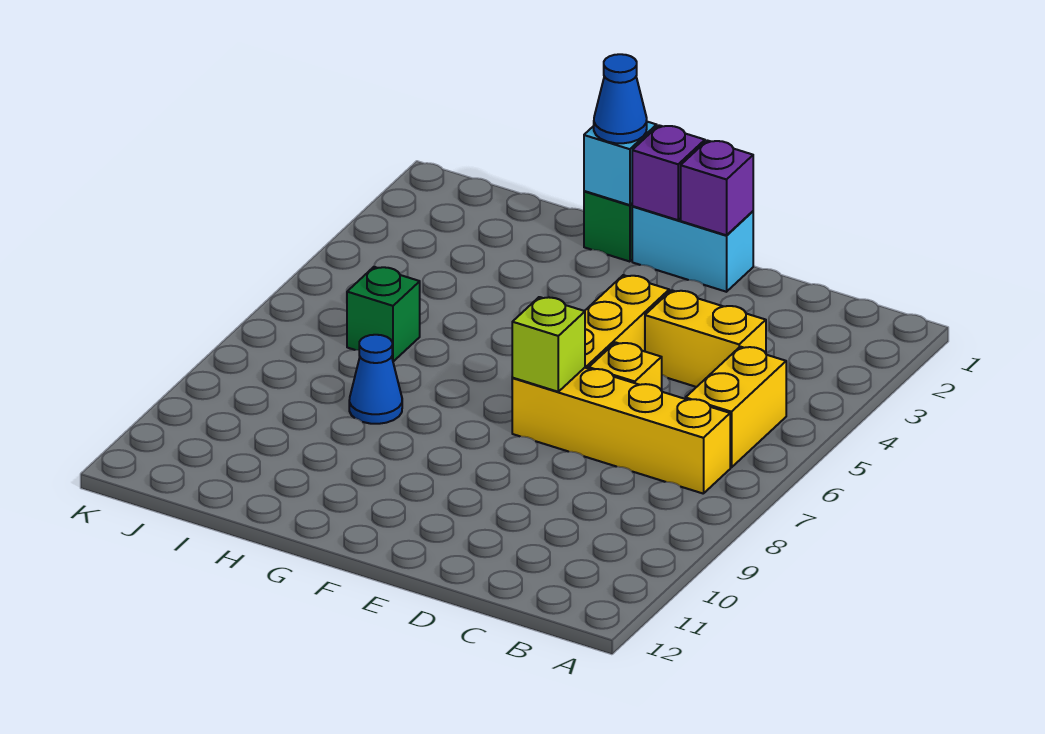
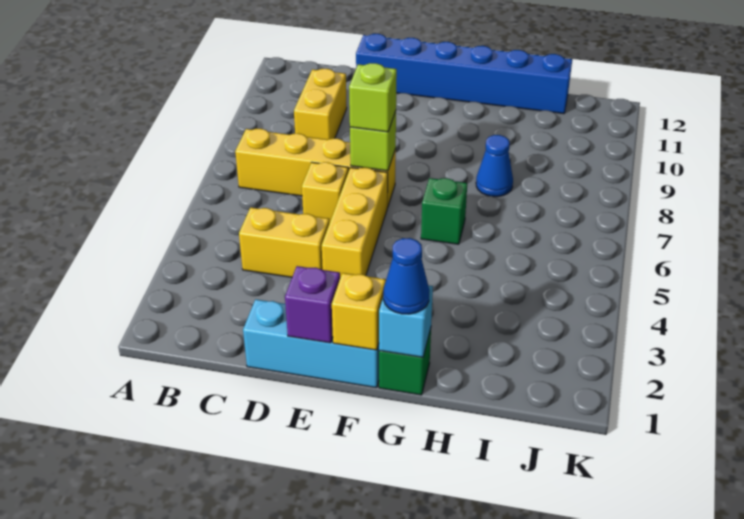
yellow 1x2 brick [686,347,786,468] -> yellow 1x2 brick moved to [294,69,347,140]
none -> blue 1x6 brick [356,34,572,114]
cyan 1x2 brick [632,206,753,292] -> cyan 1x3 brick [243,299,379,388]
none -> lime 1x1 brick [349,63,397,132]
purple 1x1 brick [632,125,705,220] -> yellow 1x1 brick [332,273,386,350]
green 1x1 brick [347,267,420,362] -> green 1x1 brick moved to [421,178,467,244]

